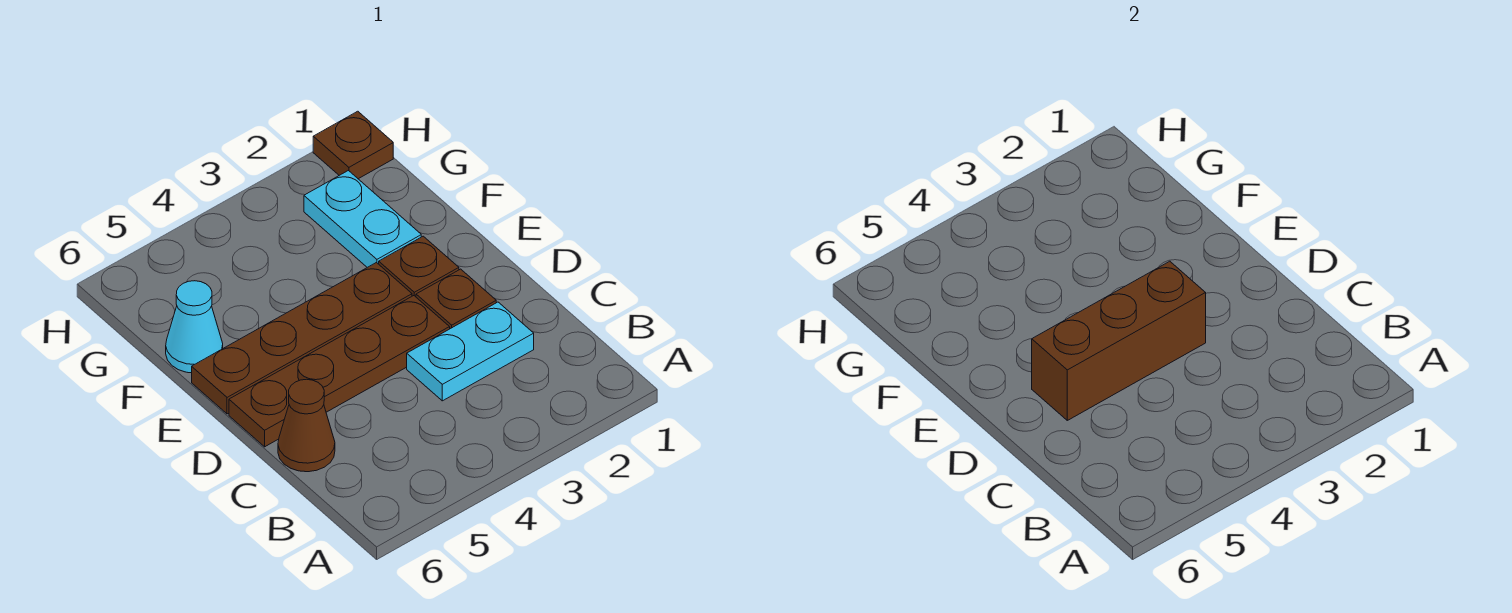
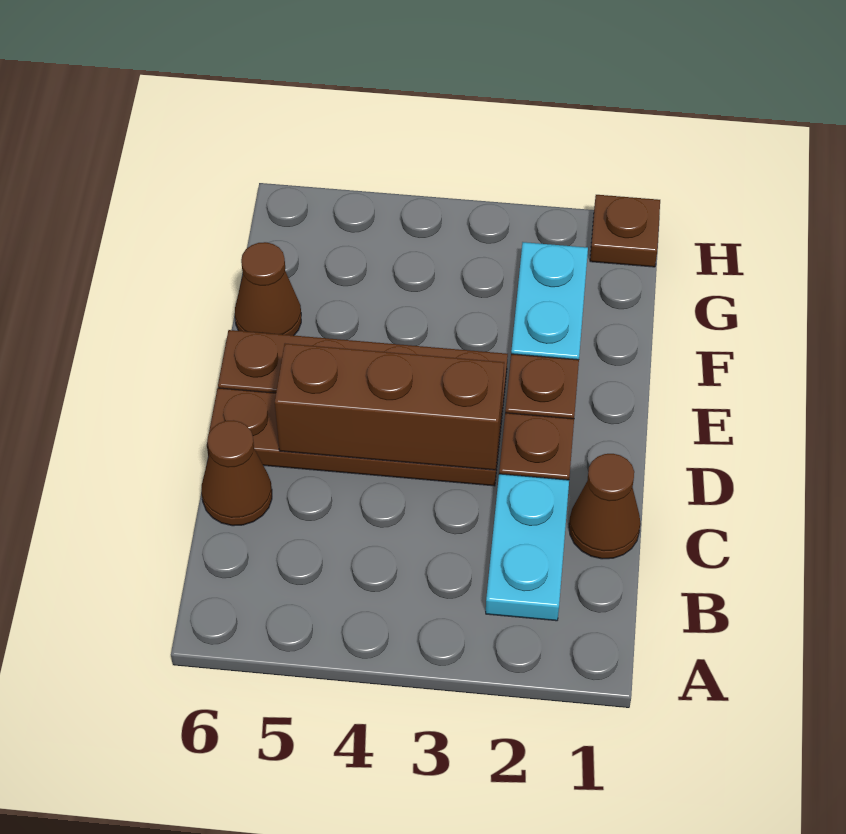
none -> brown 1x1 cone [569,454,641,559]
cyan 1x2 plate [407,302,534,401] -> cyan 1x2 plate turned to [486,474,569,621]
cyan 1x1 cone [166,281,223,373] -> brown 1x1 cone [235,242,301,335]

